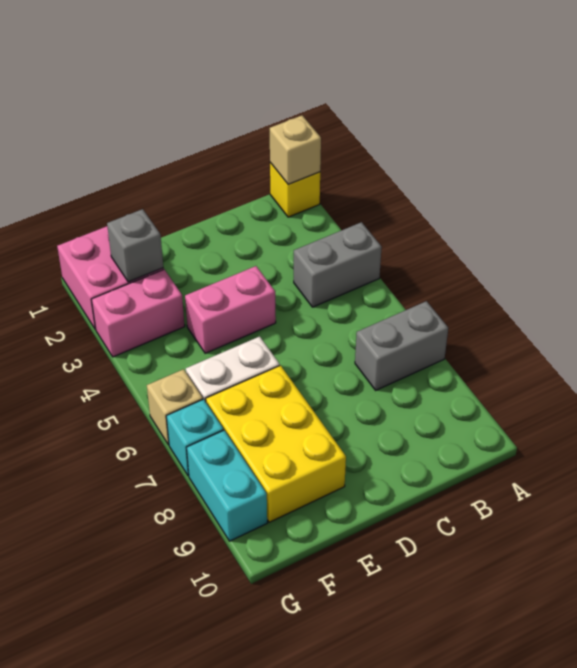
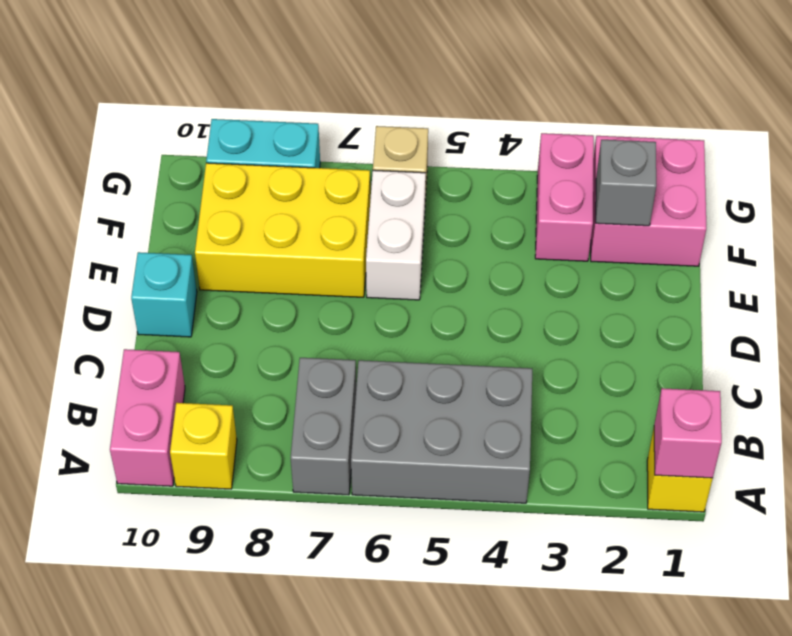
tan 1x1 brick [270,116,321,185] -> pink 1x1 brick [654,388,722,478]
grey 1x2 brick [294,222,382,307] -> grey 2x3 brick [351,360,532,503]
none -> yellow 1x1 brick [170,403,237,489]
pink 1x2 brick [185,266,276,353] -> pink 1x2 brick moved to [110,349,185,486]
cyan 1x1 brick [166,399,224,476] -> cyan 1x1 brick moved to [131,252,197,337]

